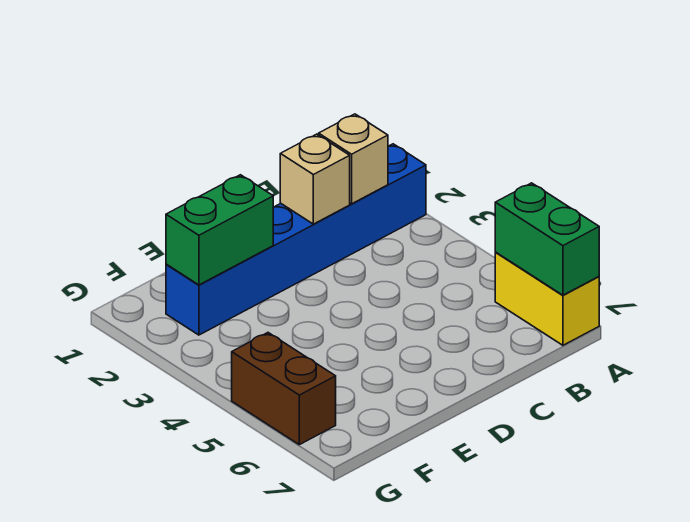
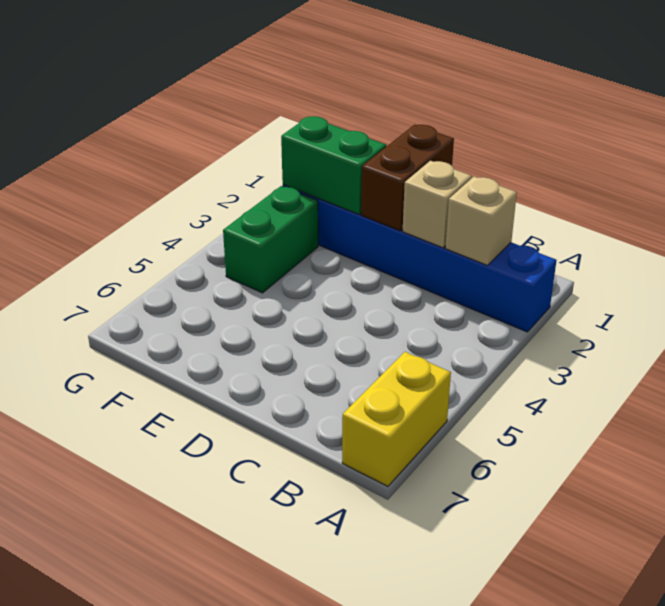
green 1x2 brick [495,183,599,295] -> green 1x2 brick moved to [223,186,318,293]
brown 1x2 brick [232,333,336,445] -> brown 1x2 brick moved to [361,125,454,231]

